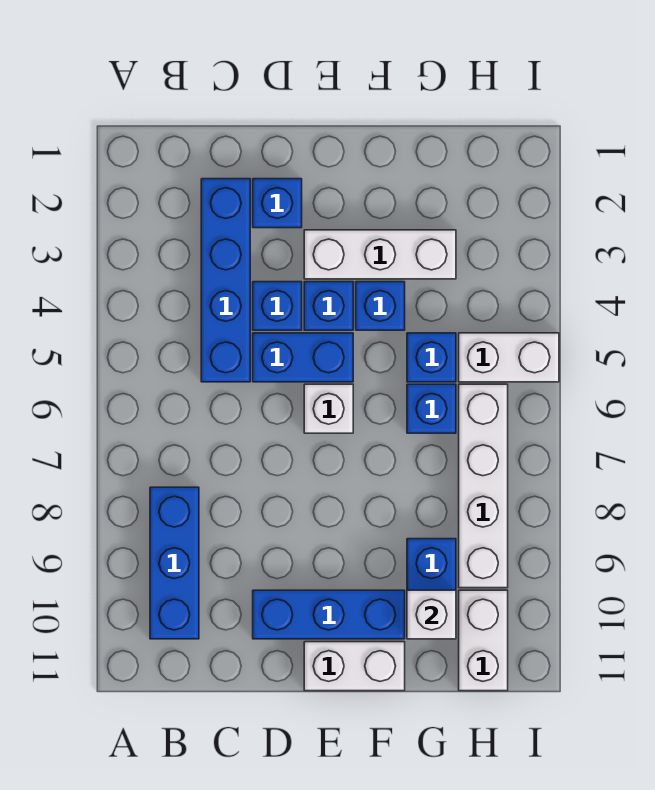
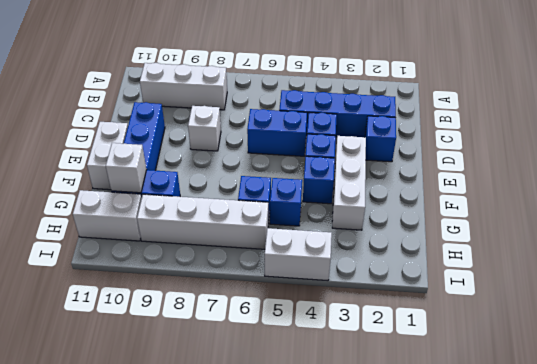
blue 1x3 brick [150,487,199,639] -> white 1x3 brick [140,63,227,110]
blue 1x2 brick [253,333,353,382] -> blue 1x2 brick turned to [247,109,307,156]
white 1x1 brick [304,384,353,433] -> white 1x1 brick moved to [188,106,221,151]
white 1x2 brick [459,333,559,382] -> white 1x2 brick turned to [265,228,332,281]

